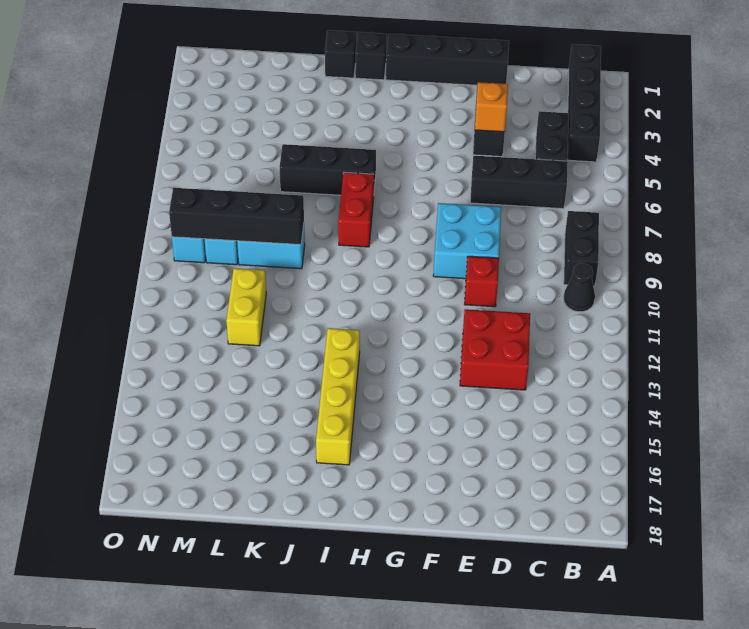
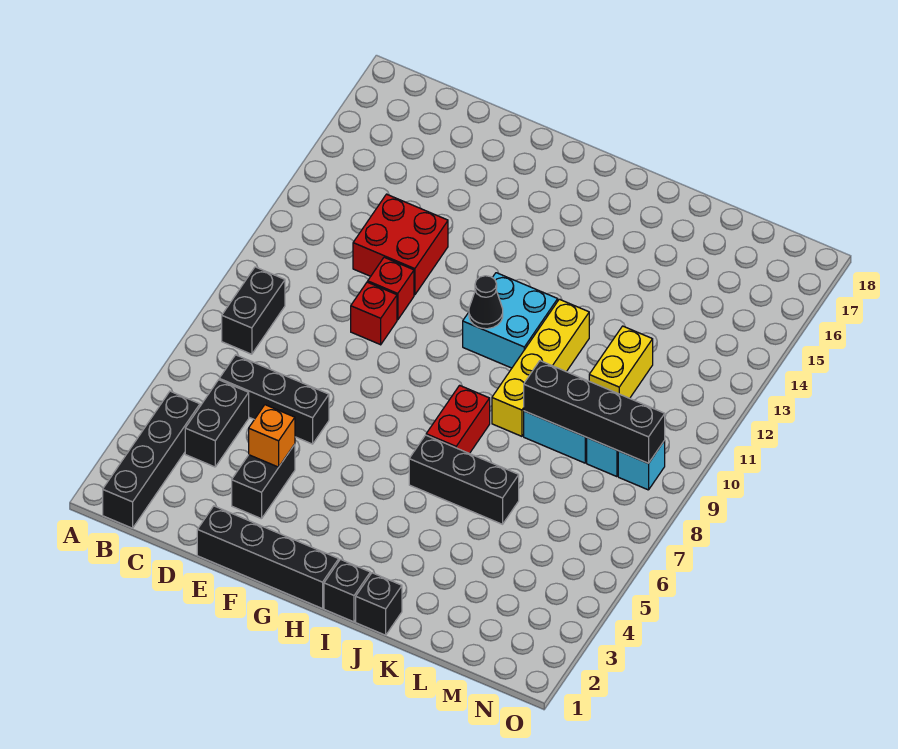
black 1x1 cone [563,264,595,312] -> black 1x1 cone moved to [469,276,503,329]
cyan 2x2 brick [433,203,501,279] -> cyan 2x2 brick moved to [463,273,558,368]
none -> red 1x1 brick [368,257,414,320]
yellow 1x4 brick [316,328,360,465] -> yellow 1x4 brick moved to [492,299,589,436]

